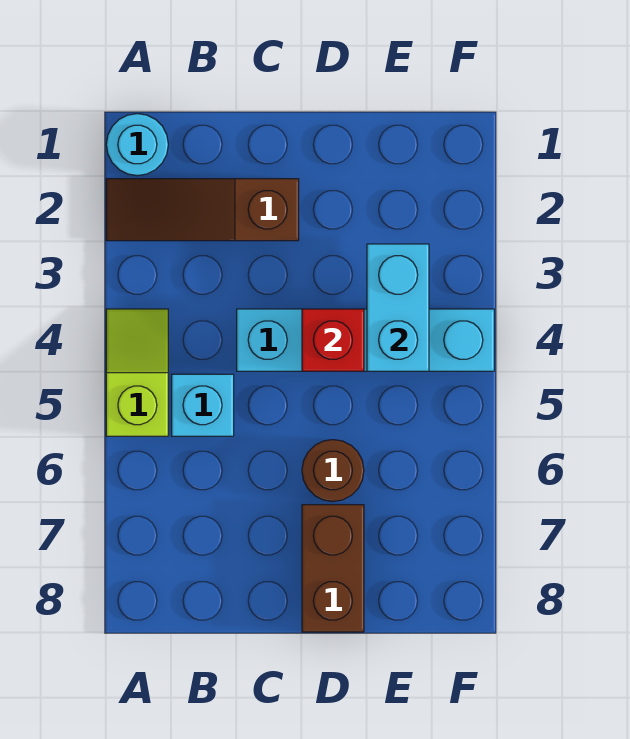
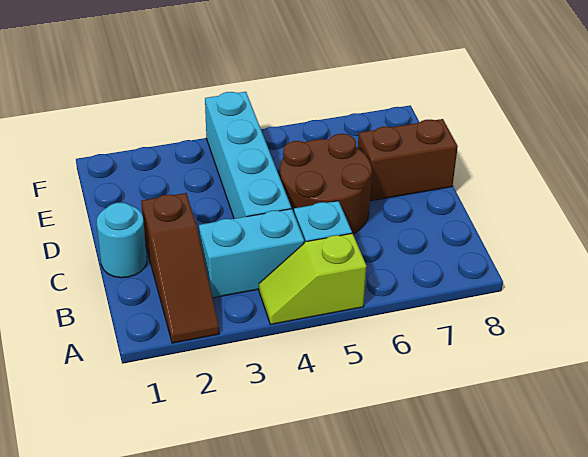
cyan 1x1 round brick [106,114,168,176] -> cyan 1x1 round brick moved to [97,203,147,278]
red 1x1 brick [302,309,364,371] -> none
brown 1x1 round brick [302,440,364,501] -> brown 2x2 round brick [280,134,372,234]
cyan 1x2 brick [367,244,429,371] -> cyan 1x2 brick moved to [199,209,304,298]

